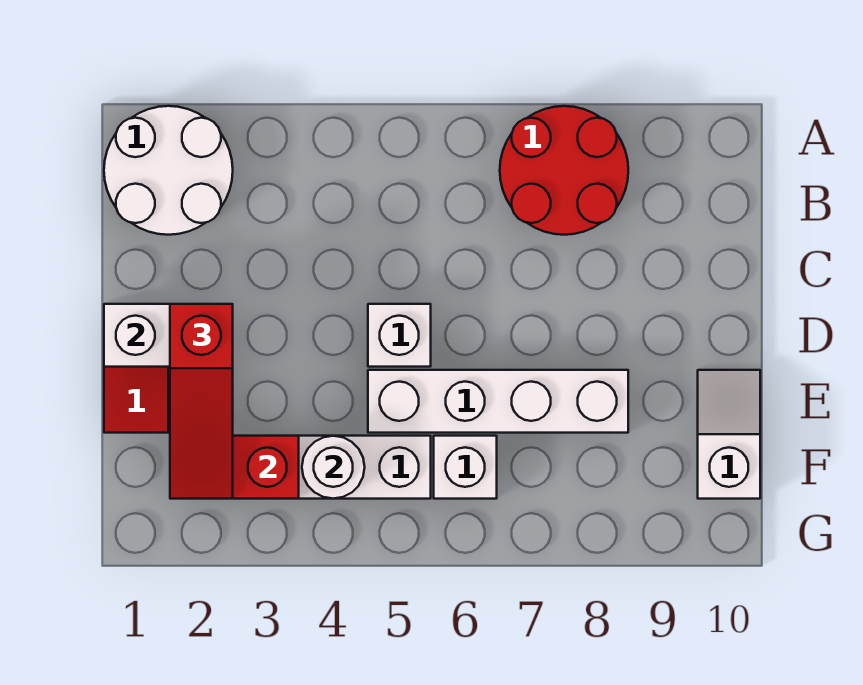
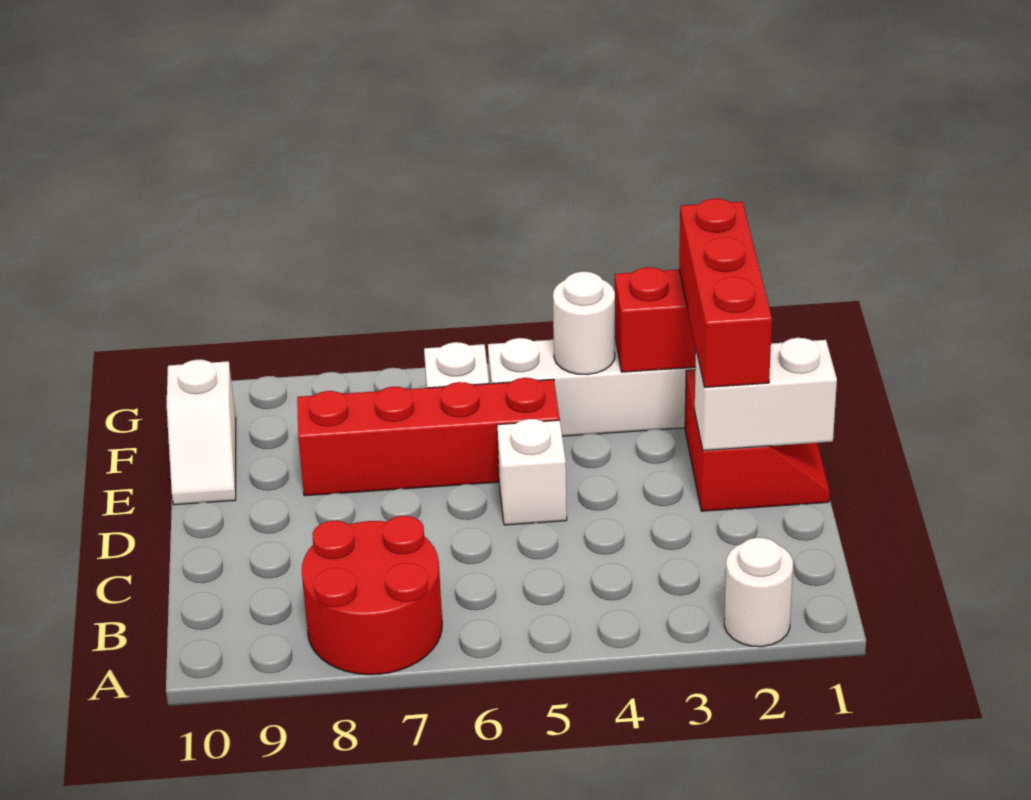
white 2x2 round brick [104,106,233,235] -> white 1x1 round brick [724,538,793,647]
red 1x3 slope [170,304,233,499] -> red 1x3 brick [679,199,772,388]
white 1x4 brick [368,370,628,433] -> red 1x4 brick [297,378,560,496]

